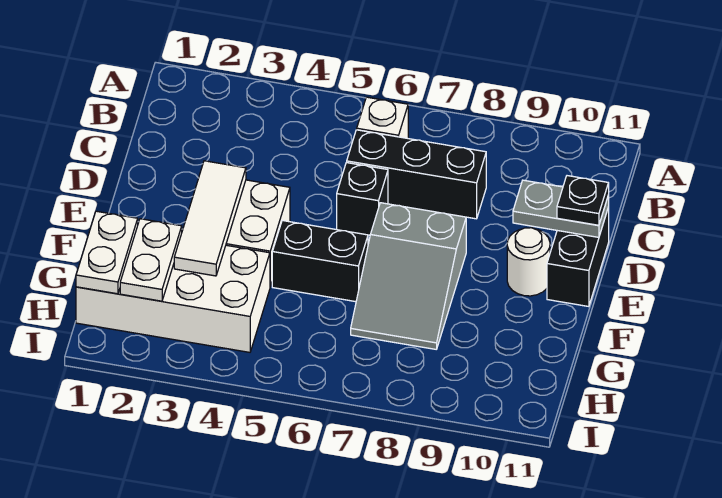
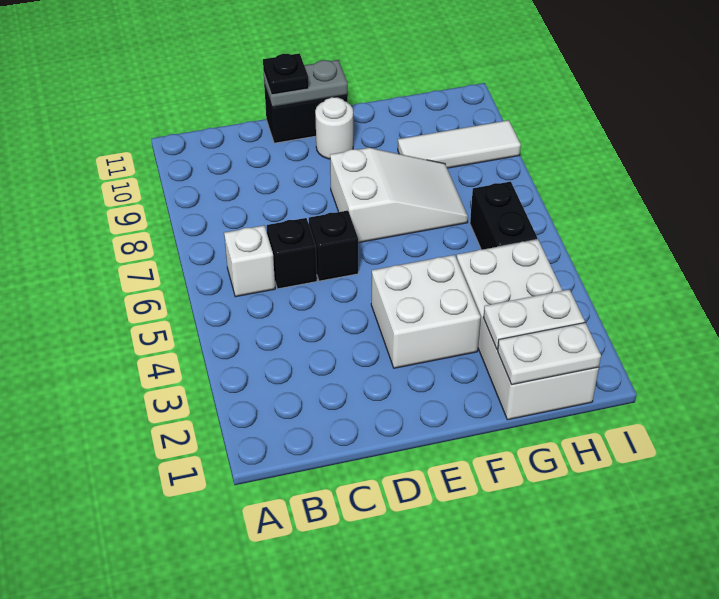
black 1x3 brick [347,130,486,219] -> black 1x1 brick [267,218,317,289]
grey 1x2 plate [513,180,609,237] -> grey 1x2 plate turned to [264,60,348,107]
white 1x3 tile [174,161,246,276] -> white 1x3 tile moved to [398,120,521,168]
grey 2x3 slope [351,203,466,349] -> white 2x3 slope [330,148,468,243]
black 1x2 brick [272,220,368,302] -> black 1x2 brick moved to [470,182,537,250]

